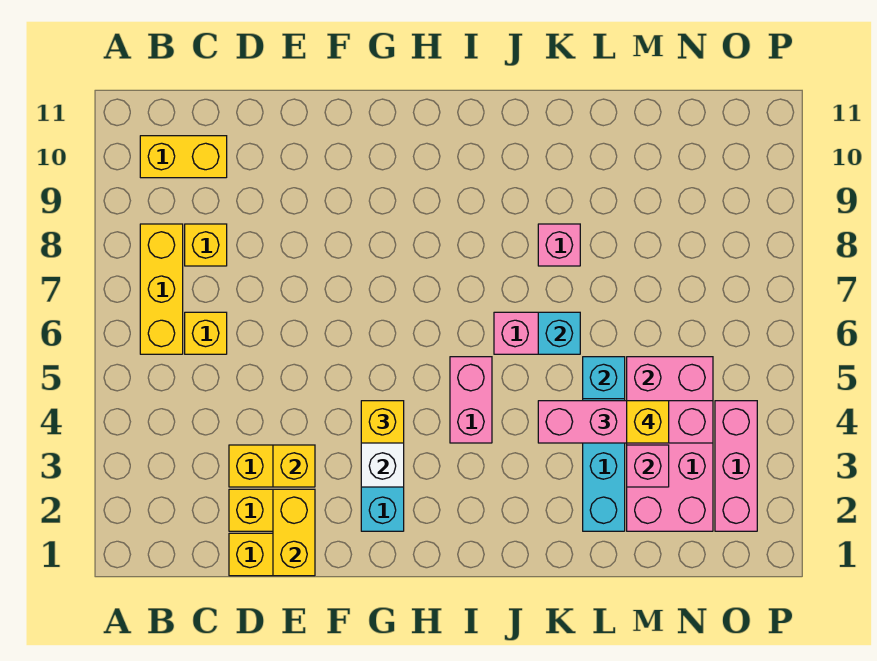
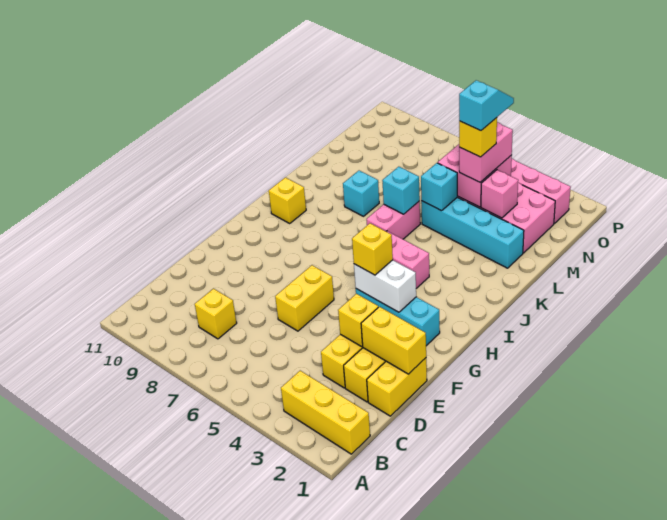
yellow 1x3 brick [140,224,183,354] -> yellow 1x3 brick moved to [281,371,370,454]
yellow 1x2 brick [140,136,227,178] -> yellow 1x2 brick moved to [275,265,334,331]
yellow 1x1 brick [185,312,227,354] -> yellow 1x1 brick moved to [269,177,306,223]
pink 1x4 brick [538,401,713,443] -> pink 1x2 brick [459,122,513,182]
pink 1x1 brick [538,224,580,266] -> cyan 1x1 brick [343,171,379,216]
none -> cyan 1x2 slope [459,80,514,131]

